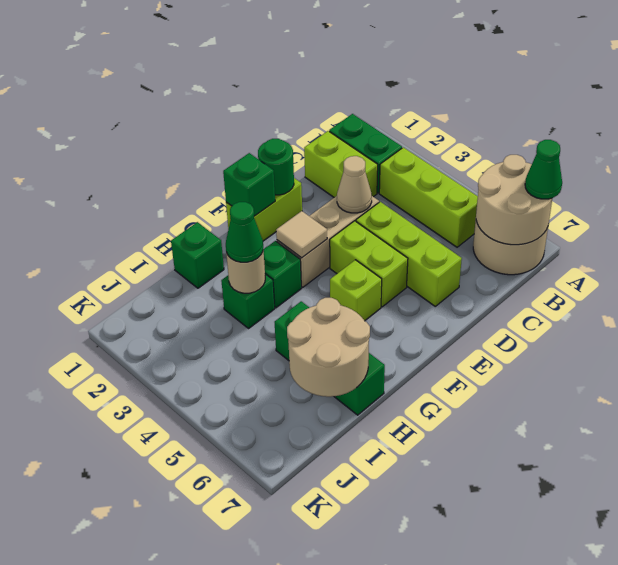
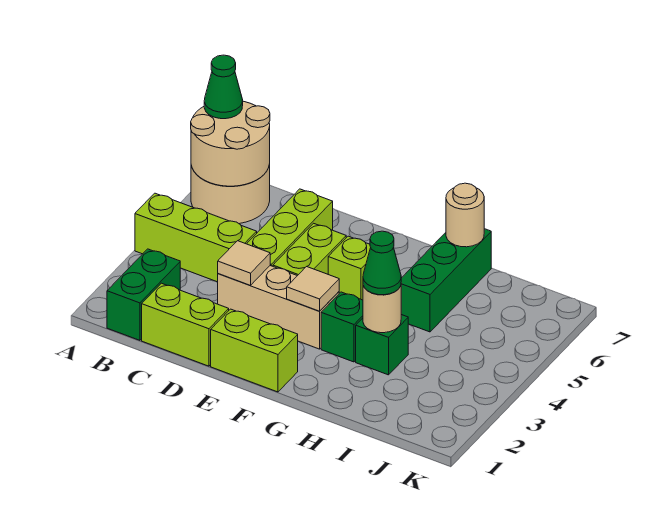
lime 1x3 brick [379,147,478,247] -> lime 1x3 brick turned to [135,193,257,282]
lime 1x2 brick [304,131,378,198] -> lime 1x2 brick turned to [142,283,229,366]
tan 1x1 cone [337,156,372,213] -> tan 1x1 tile [218,241,270,285]
green 1x1 round brick [258,139,294,195] -> none
green 1x1 brick [223,153,275,216] -> none
green 1x1 brick [171,222,224,288] -> none
tan 2x2 round brick [287,298,370,397] -> tan 1x1 round brick [446,183,484,247]

